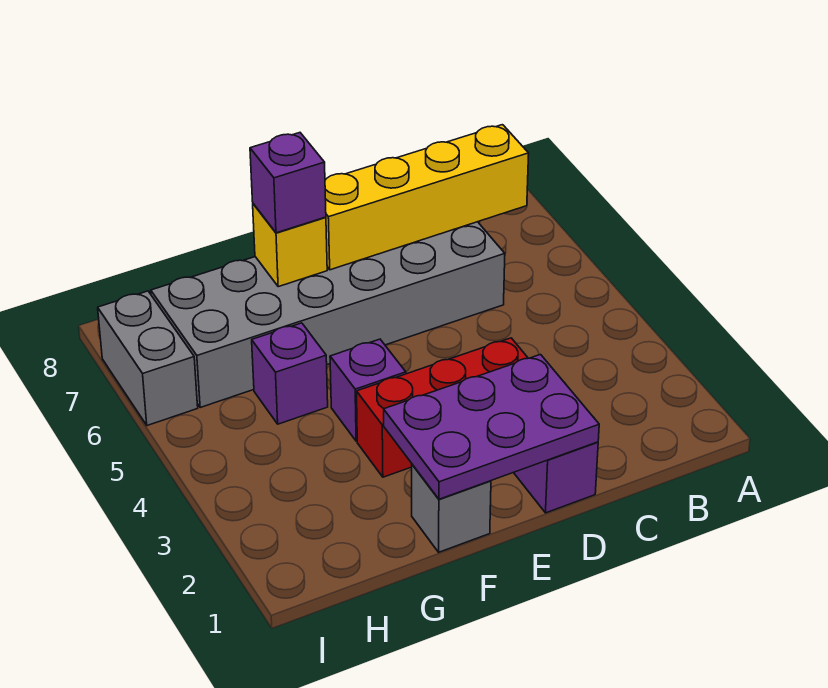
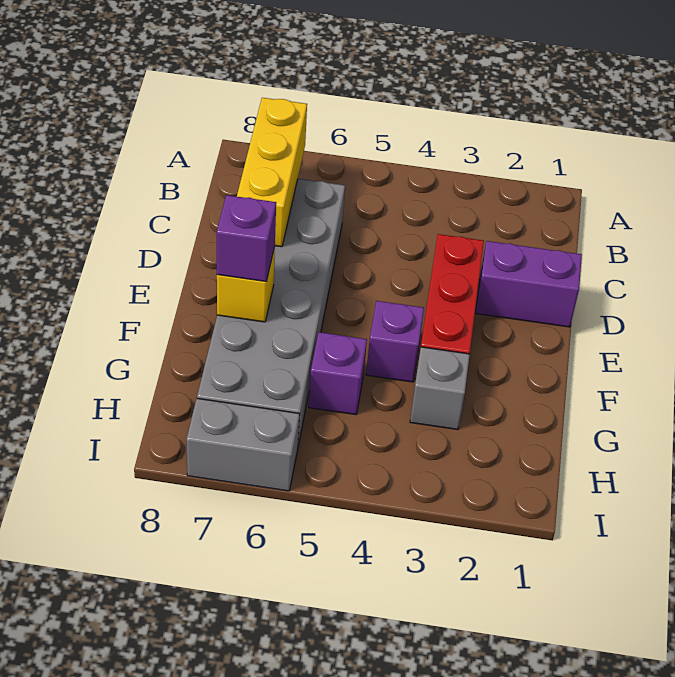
yellow 1x4 brick [325,125,529,270] -> yellow 1x3 brick [237,98,307,247]
purple 2x3 plate [384,355,599,499] -> none
grey 1x1 brick [412,464,491,552] -> grey 1x1 brick moved to [410,347,470,430]

